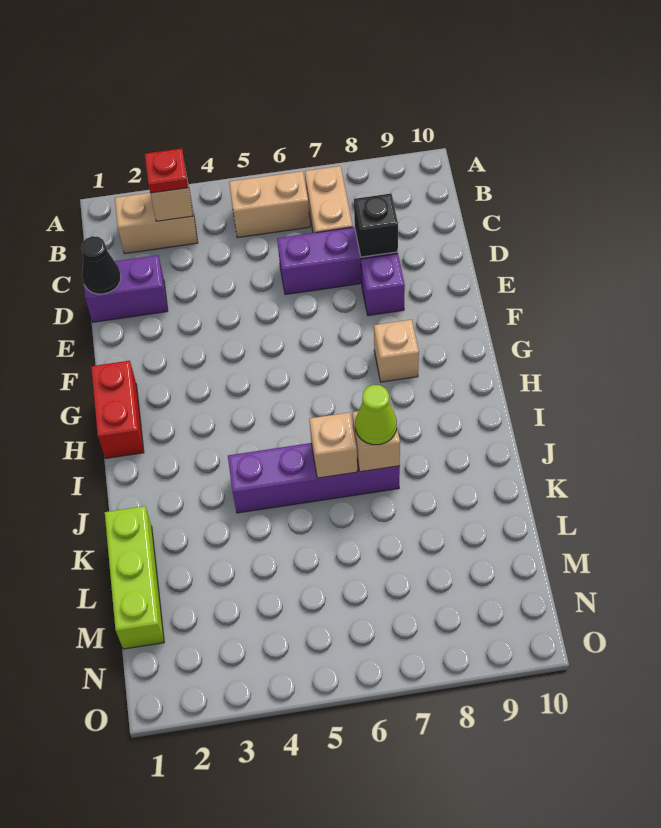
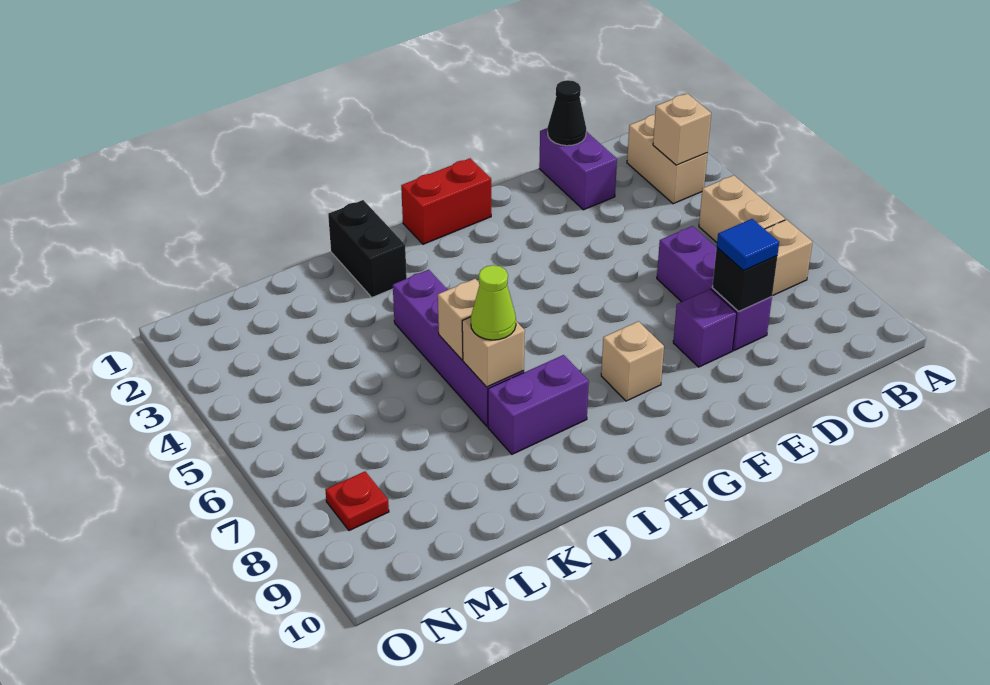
red 1x1 plate [145,148,188,193] -> red 1x1 plate moved to [325,471,389,531]
none -> blue 1x1 tile [717,219,779,271]
none -> purple 1x2 brick [488,355,589,454]
none -> black 1x2 brick [328,200,407,297]
lime 1x3 brick [105,506,164,649] -> none

